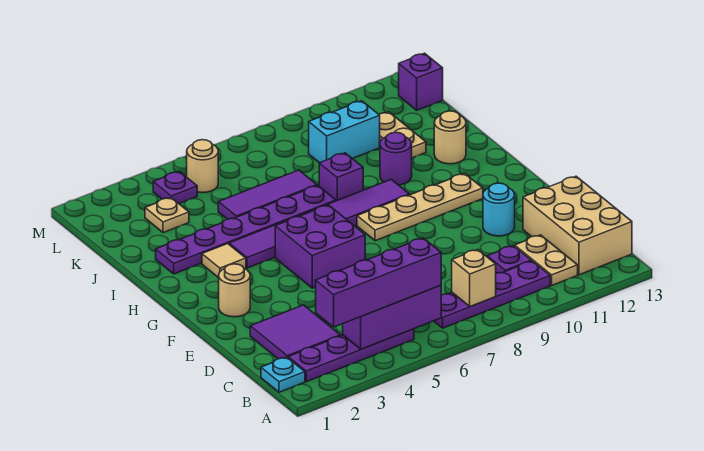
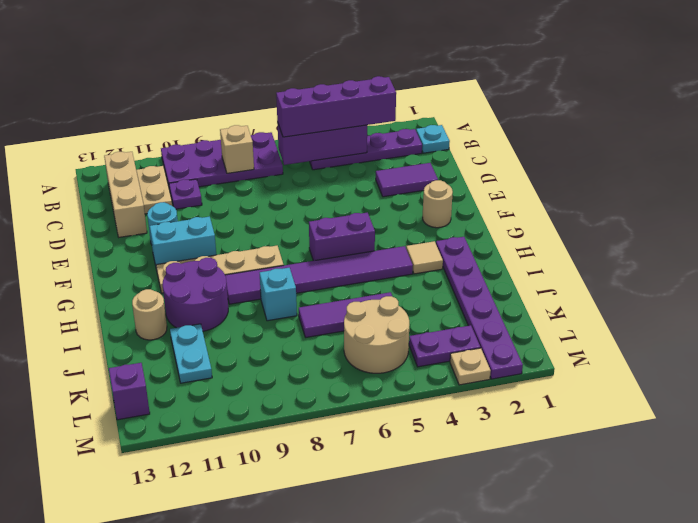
purple 1x4 plate [434,261,550,328] -> purple 2x4 plate [161,132,283,190]
tan 2x3 brick [523,176,632,275] -> tan 1x3 brick [104,152,147,237]
purple 2x2 tile [250,305,341,359] -> purple 1x2 tile [376,163,438,197]
purple 2x2 brick [275,205,365,288] -> purple 1x2 brick [309,213,375,261]
purple 1x6 plate [156,186,336,274] -> purple 1x6 plate turned to [436,237,523,379]
purple 1x1 brick [319,153,363,201] -> cyan 1x1 brick [260,268,297,321]
purple 1x1 round brick [380,132,412,185] -> purple 2x2 round brick [163,258,228,331]
tan 1x2 plate [379,112,426,158] -> cyan 1x2 plate [170,324,212,383]
tan 1x1 plate [145,198,189,233] -> tan 1x1 plate moved to [450,348,491,385]
cyan 1x2 brick [309,101,380,163] -> cyan 1x2 brick moved to [150,217,216,270]
purple 1x1 plate [153,171,197,204] -> purple 1x2 plate [409,325,480,367]
tan 1x1 round brick [187,140,218,193] -> tan 2x2 round brick [344,296,409,373]

